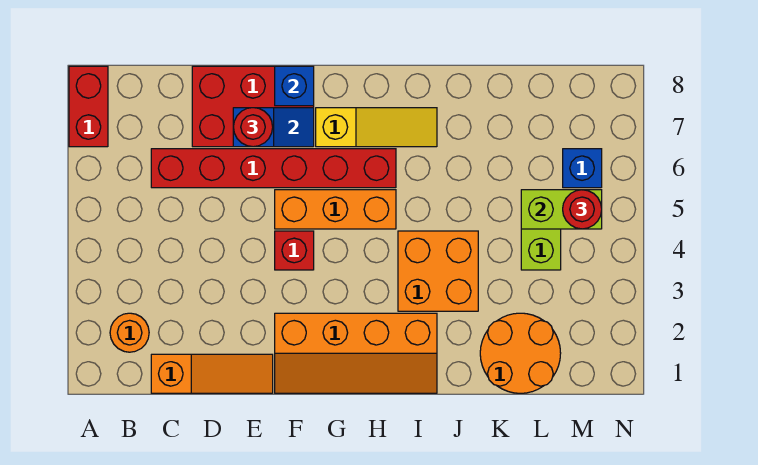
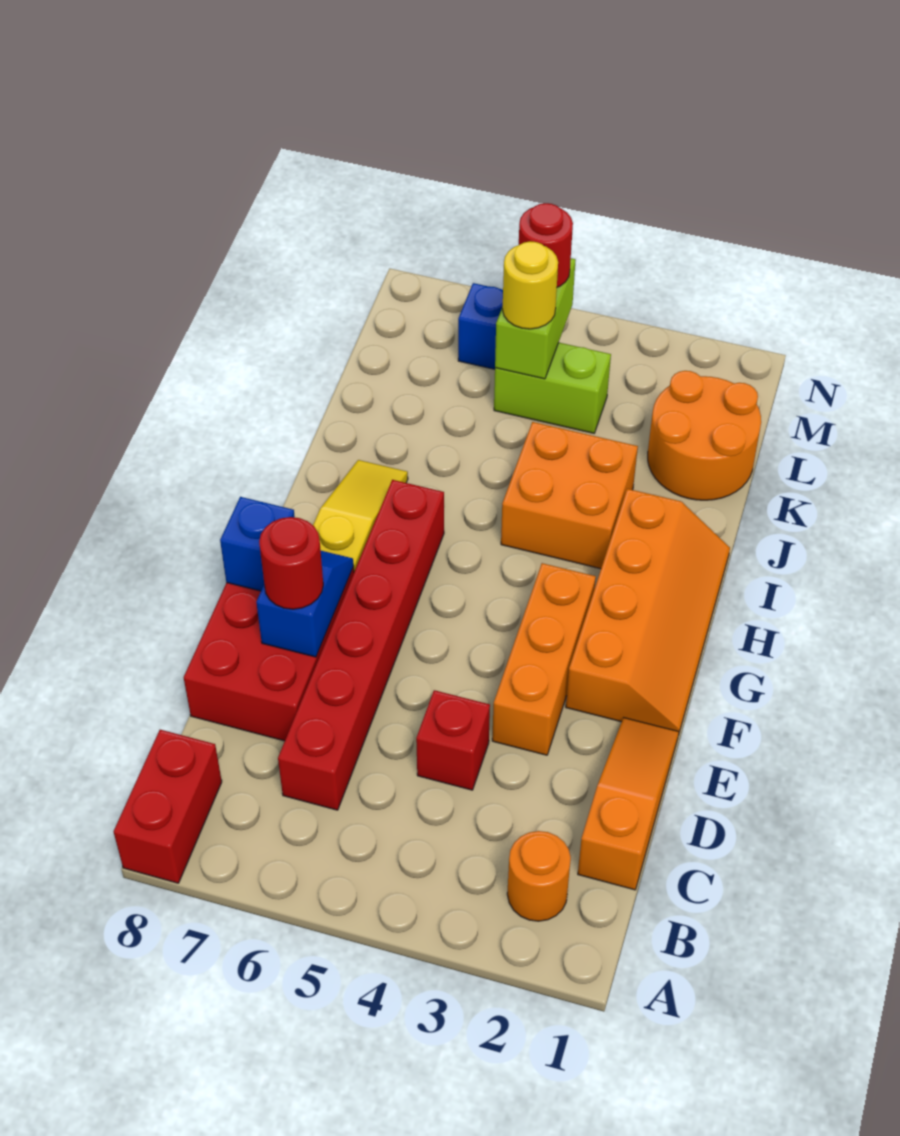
red 1x2 brick [69,66,108,147] -> red 1x2 brick turned to [114,730,222,883]
red 1x1 brick [275,231,314,270] -> red 1x1 brick moved to [416,690,490,790]
orange 1x3 brick [275,190,396,229] -> orange 1x3 brick moved to [492,563,596,755]
none -> yellow 1x1 round brick [503,241,558,329]

